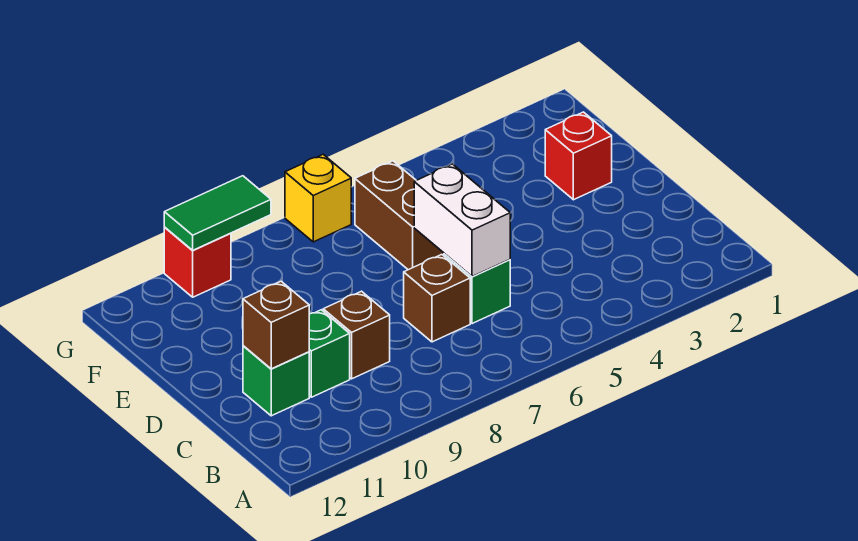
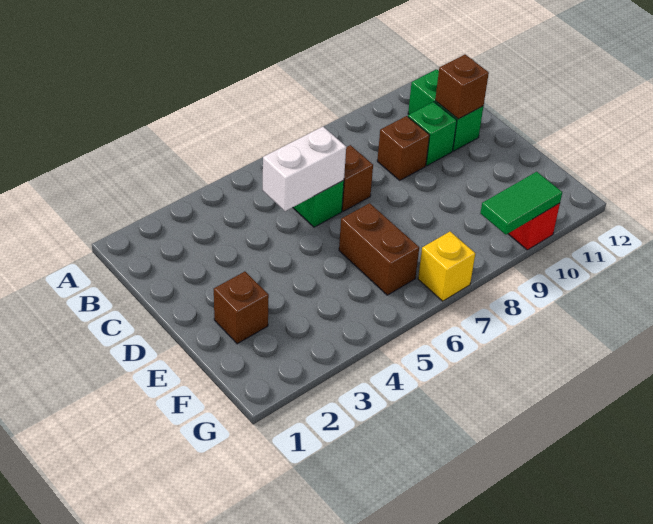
white 1x2 brick [414,164,510,277] -> white 1x2 brick turned to [263,127,346,211]
green 1x1 brick [243,346,309,416] -> green 1x2 brick [408,69,483,151]
red 1x1 brick [545,112,612,200] -> brown 1x1 brick [214,272,269,344]

